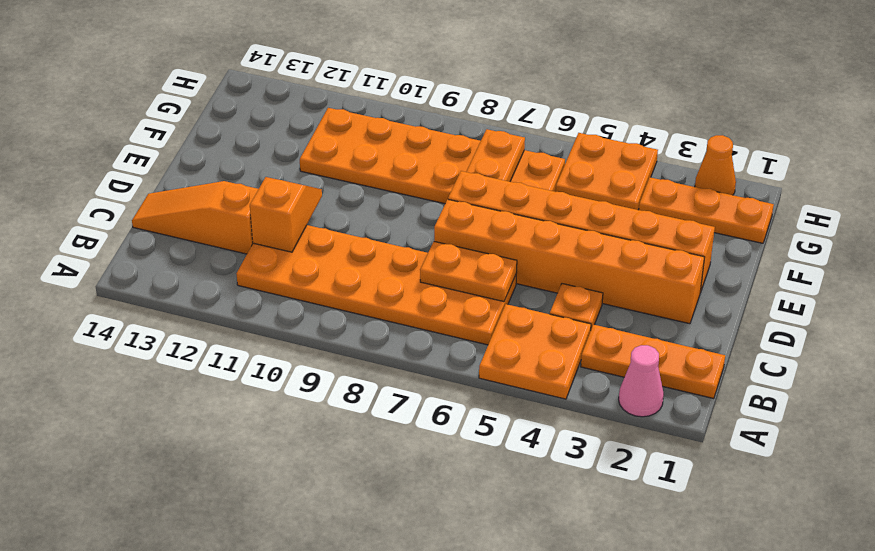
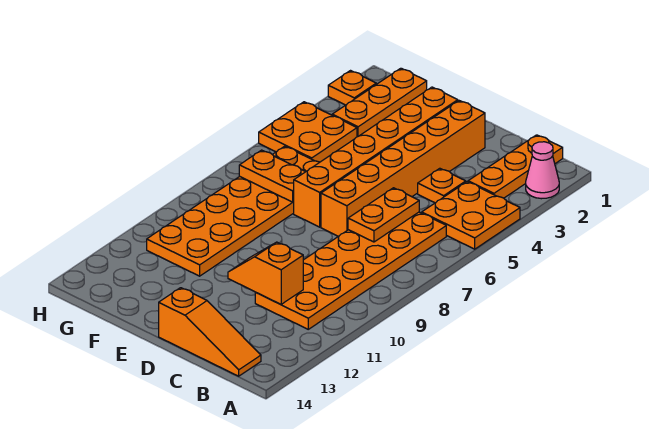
orange 1x3 slope [132,181,258,254] -> orange 1x3 slope turned to [159,288,261,376]
orange 1x1 cone [695,135,736,195] -> orange 1x1 plate [328,71,376,105]

